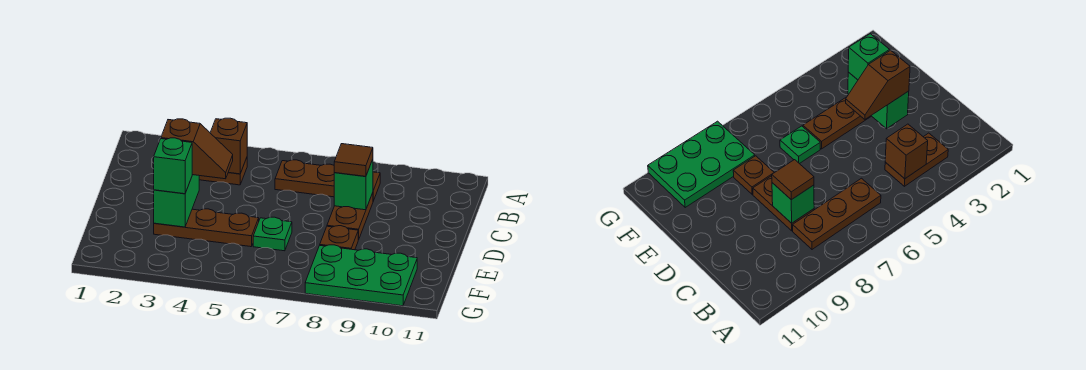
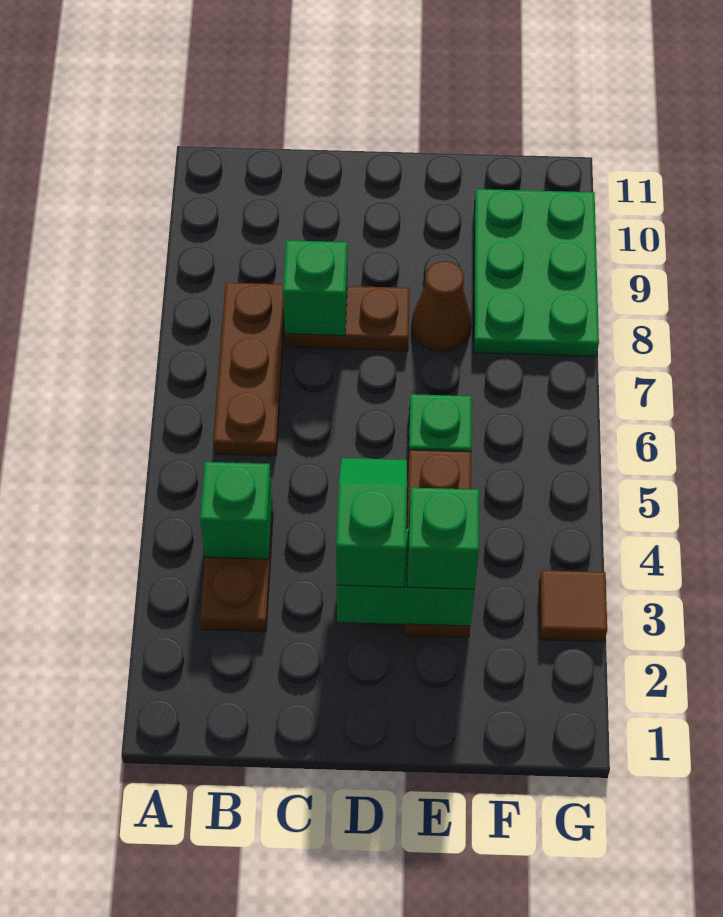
brown 1x1 brick [210,118,247,174] -> green 1x1 brick [200,462,272,559]
brown 1x1 tile [334,144,373,176] -> brown 1x1 tile moved to [539,570,607,642]
brown 1x2 slope [161,119,233,179] -> green 1x2 slope [336,458,407,587]
brown 1x1 plate [320,226,358,250] -> brown 1x1 cone [412,261,472,352]

